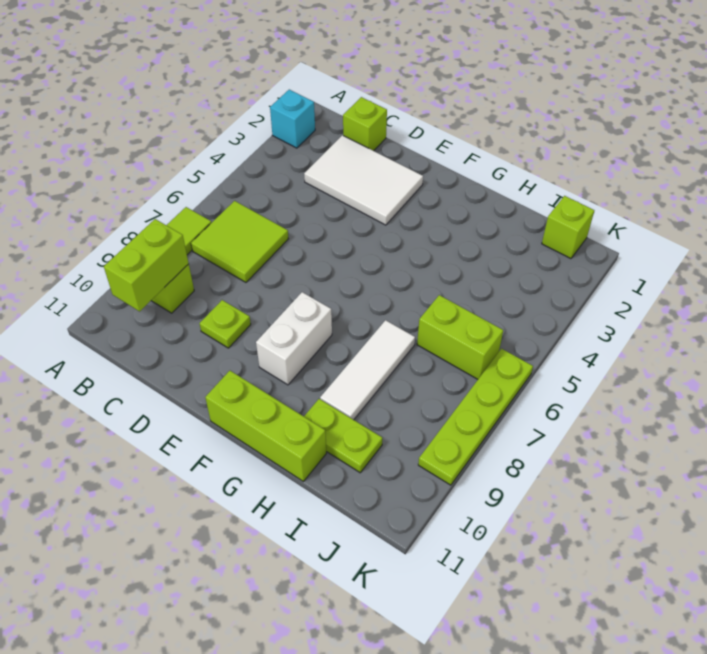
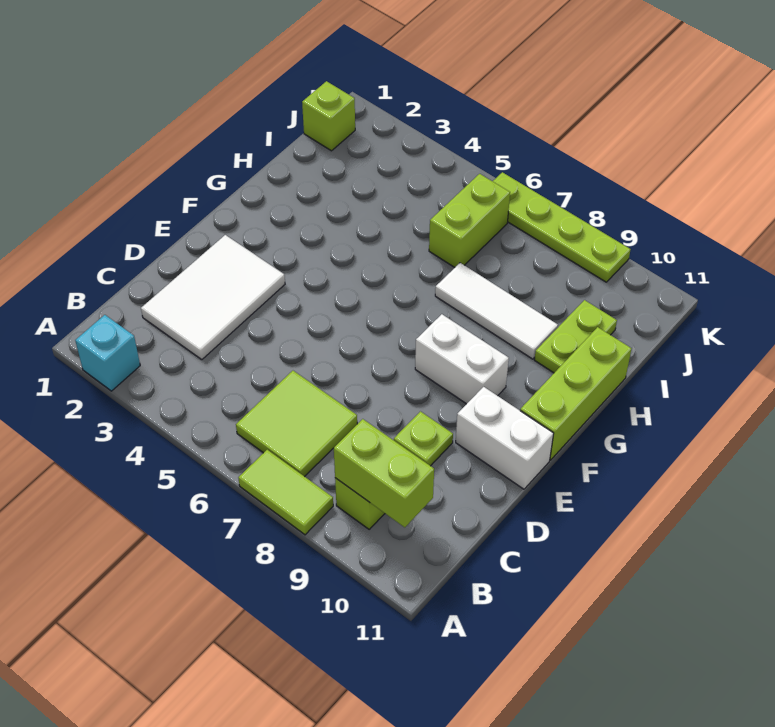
lime 1x1 brick [343,97,387,151] -> none
none -> white 1x2 brick [456,387,554,489]

